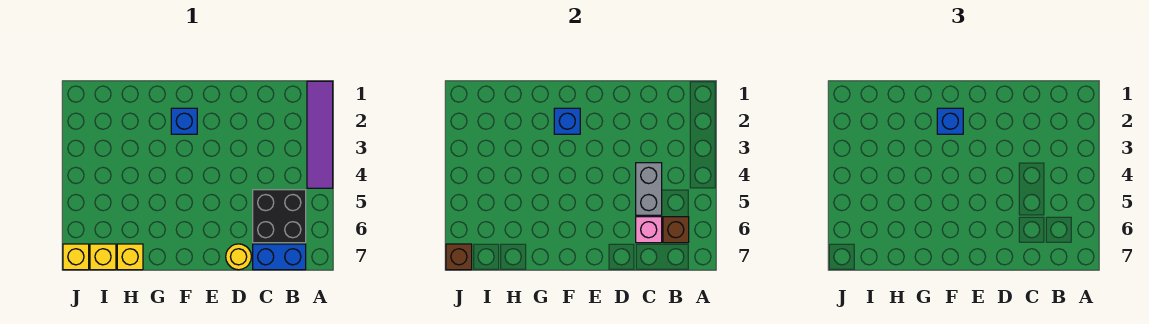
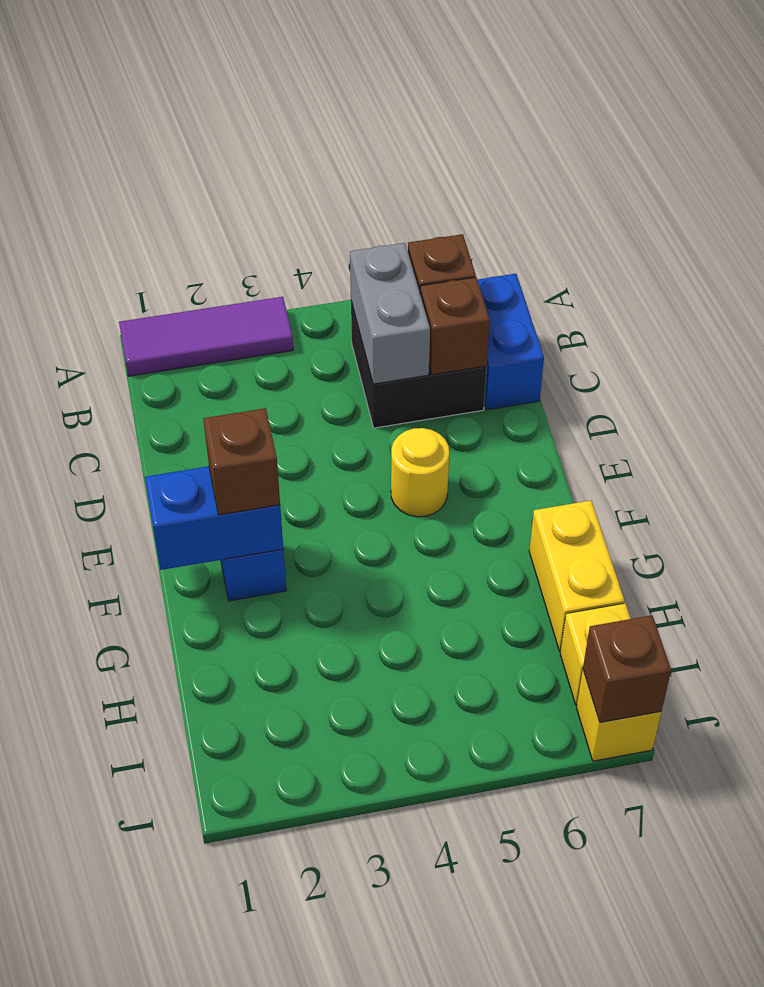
purple 1x4 tile [307,81,333,188] -> purple 1x3 tile [119,297,293,376]
grey 1x2 brick [636,163,662,215] -> grey 1x2 brick turned to [350,243,430,384]
pink 1x1 brick [636,217,662,243] -> brown 1x1 brick [420,277,490,375]
yellow 1x1 round brick [226,244,251,270] -> yellow 1x1 round brick moved to [391,428,449,517]
blue 1x1 brick [554,108,580,134] -> blue 1x2 brick [145,466,283,570]
blue 1x1 brick [937,108,963,134] -> brown 1x1 brick [203,408,280,515]
yellow 1x1 brick [117,244,143,270] -> yellow 1x2 brick [529,501,625,651]

